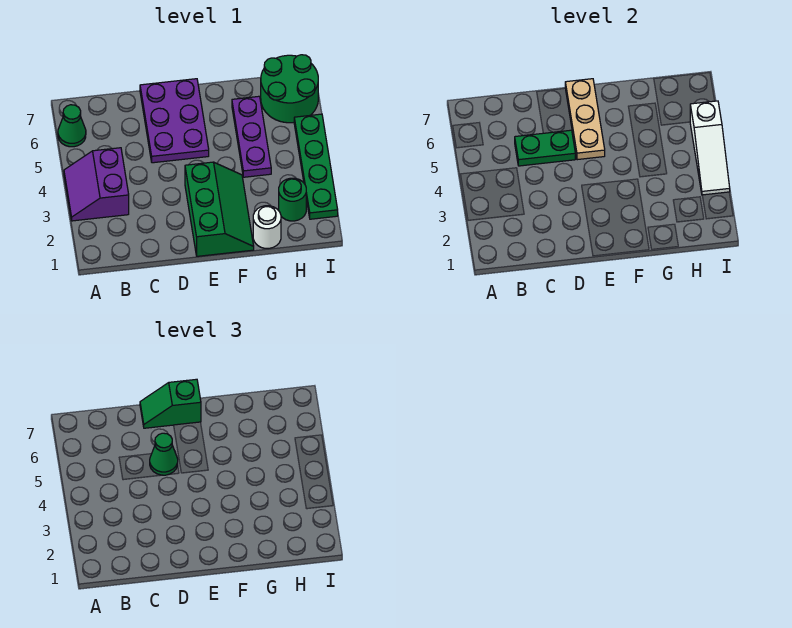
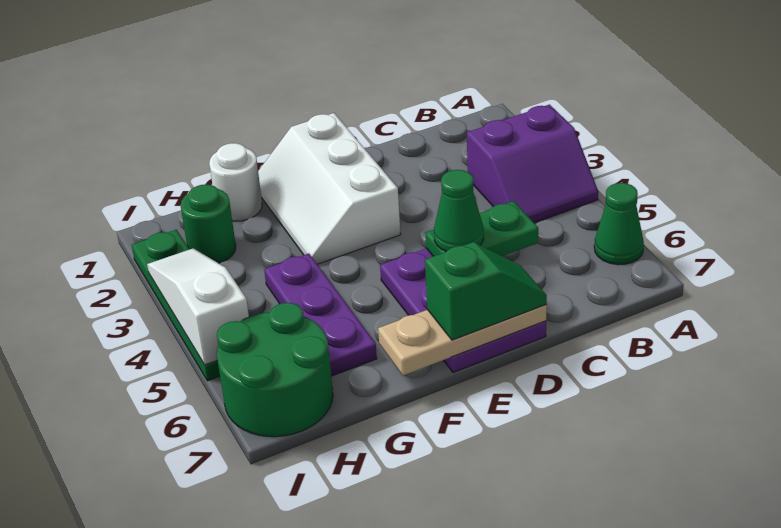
purple 2x2 slope [64,148,129,221] -> purple 2x2 slope turned to [467,105,598,223]
green 2x3 slope [185,162,254,256] -> white 2x3 slope [258,113,401,264]
tan 1x3 plate [565,79,605,160] -> tan 1x3 plate turned to [378,305,547,375]

